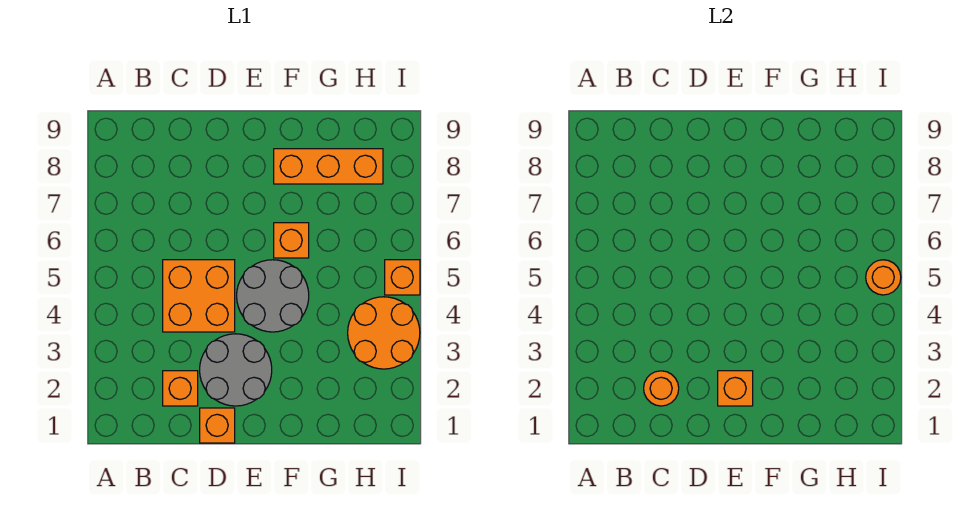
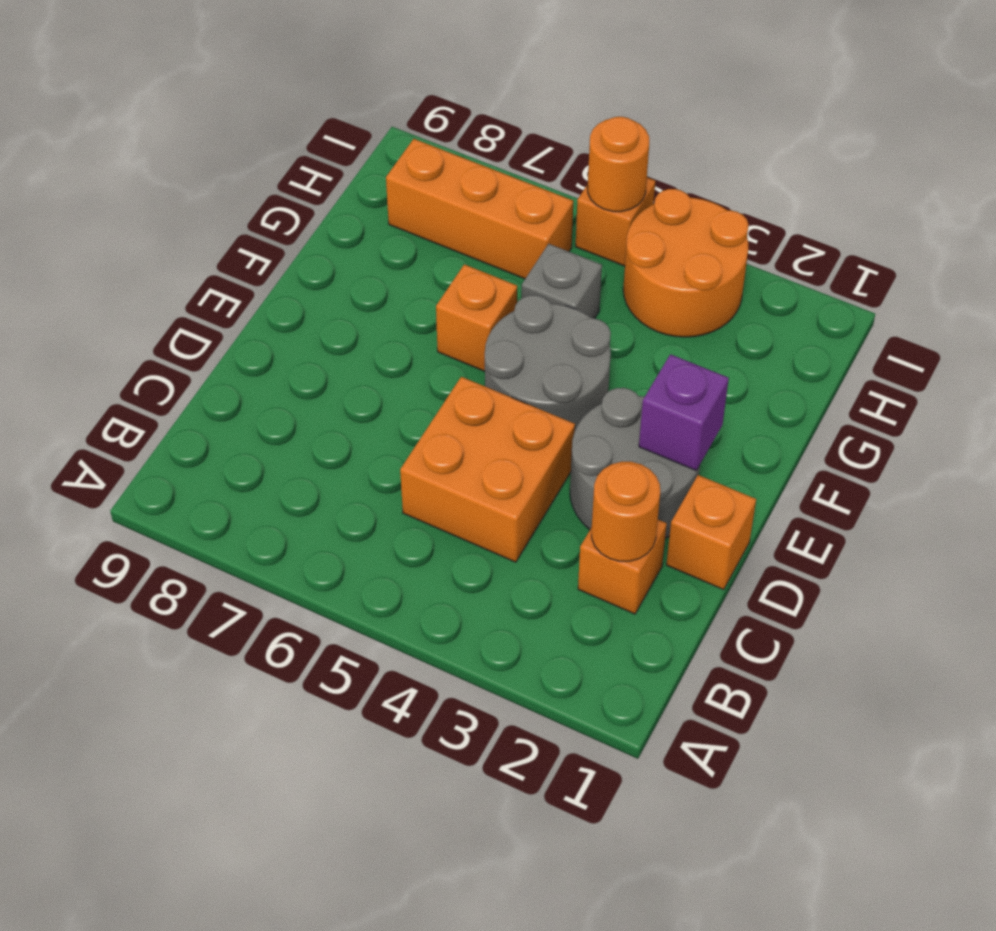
orange 1x1 brick [718,371,753,406] -> purple 1x1 brick [639,354,729,470]
orange 1x3 brick [274,149,383,184] -> orange 1x3 brick turned to [386,139,573,279]
none -> grey 1x1 brick [521,244,602,319]

